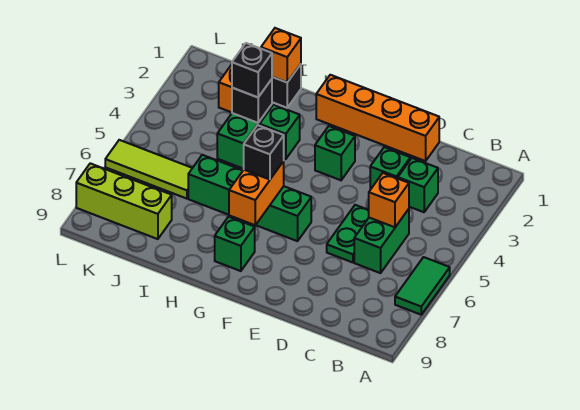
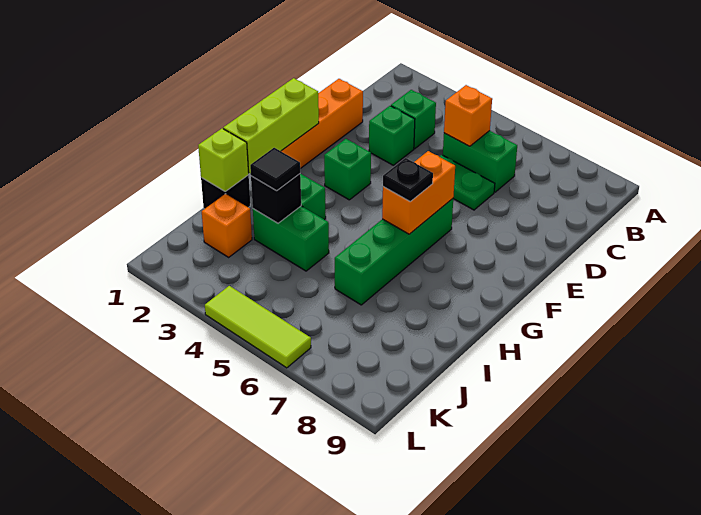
green 1x2 tile [395,257,450,315] -> none
orange 1x2 brick [229,161,284,225] -> orange 1x2 brick turned to [382,151,455,234]
black 1x1 brick [244,125,284,180] -> black 1x1 plate [383,158,433,202]
green 1x1 brick [215,217,255,271] -> none
orange 1x1 brick [261,28,301,82] -> lime 1x1 brick [198,129,249,192]
black 1x1 brick [232,43,272,97] -> black 1x1 tile [250,148,300,191]
lime 1x3 tile [105,140,192,199] -> lime 1x3 tile turned to [205,286,311,368]
lime 1x3 brick [76,163,172,239] -> lime 1x3 brick moved to [223,78,319,174]

